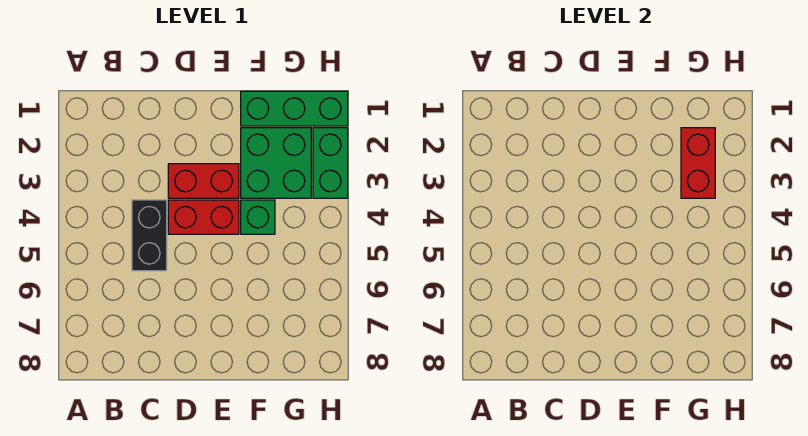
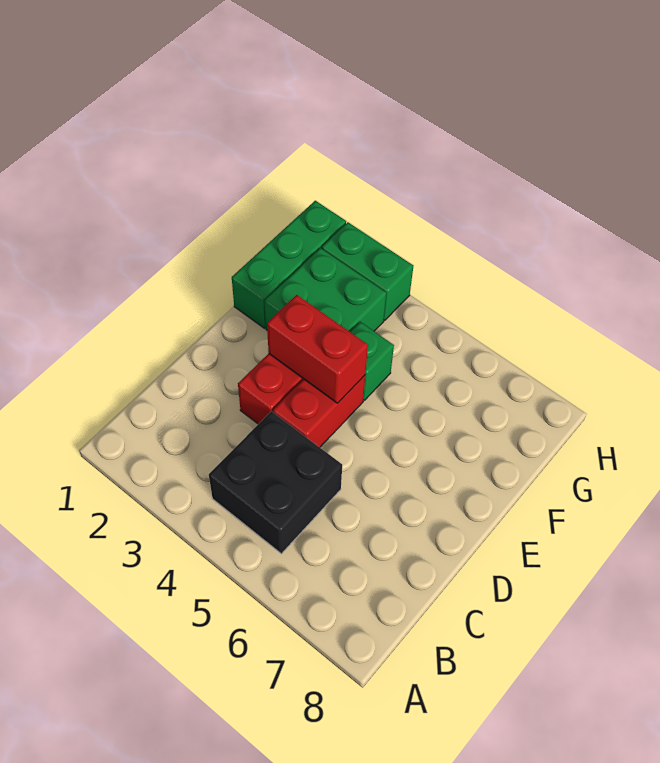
black 1x2 brick [132,200,167,271] -> black 2x2 brick [209,411,342,554]
red 1x2 brick [681,128,715,198] -> red 1x2 brick moved to [267,295,368,403]

